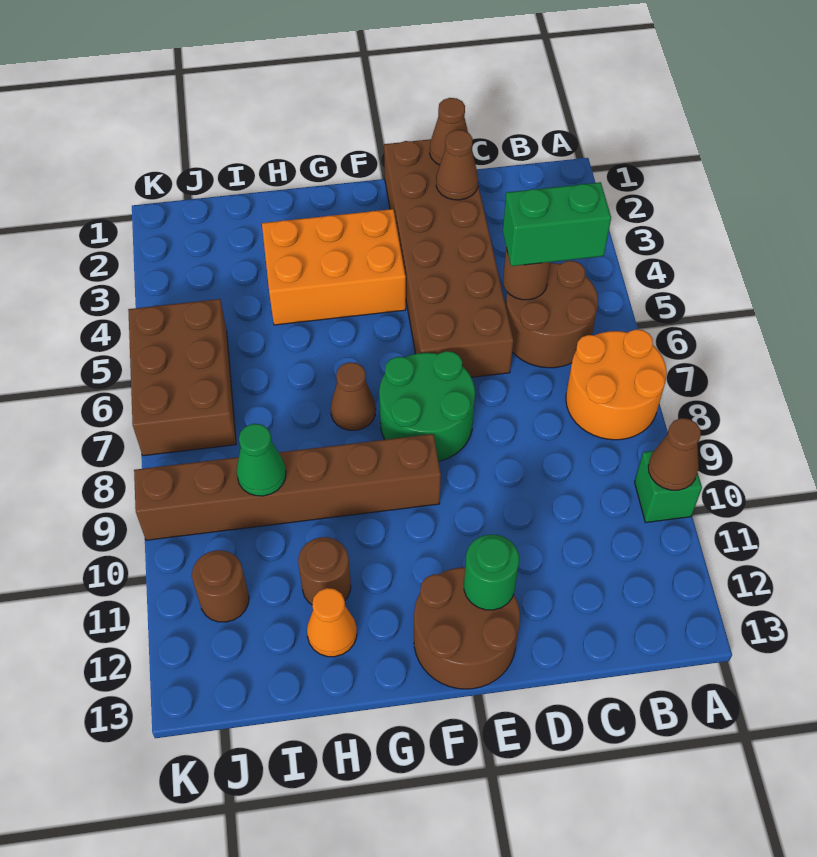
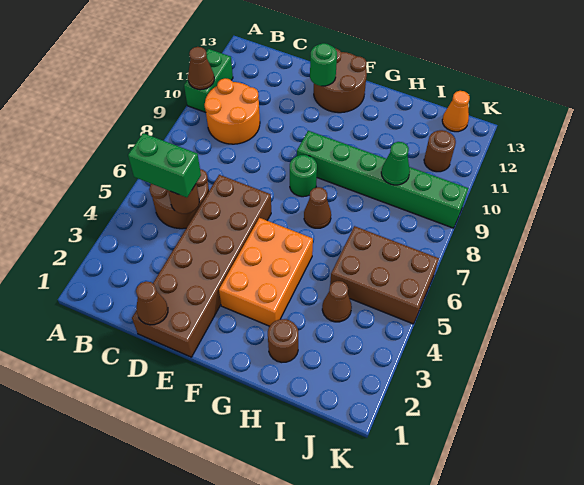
orange 2x2 round brick [566,329,667,440] -> orange 2x2 round brick moved to [204,78,260,144]
green 1x1 brick [635,451,702,522] -> green 1x2 brick [184,49,233,112]
brown 1x1 cone [436,130,478,200] -> brown 1x1 cone moved to [322,281,352,322]
green 2x2 round brick [379,351,475,461] -> green 1x1 round brick [290,155,317,197]
orange 2x3 brick [262,209,406,325] -> orange 2x3 brick turned to [219,218,313,326]
brown 1x6 brick [134,434,441,540] -> green 1x6 brick [297,131,468,228]
brown 1x1 round brick [298,537,351,604] -> brown 1x1 round brick moved to [268,319,298,362]
orange 1x1 cone [307,588,357,657] -> orange 1x1 cone moved to [442,91,470,132]
brown 2x3 brick [128,299,236,456] -> brown 2x3 brick turned to [330,226,439,324]

